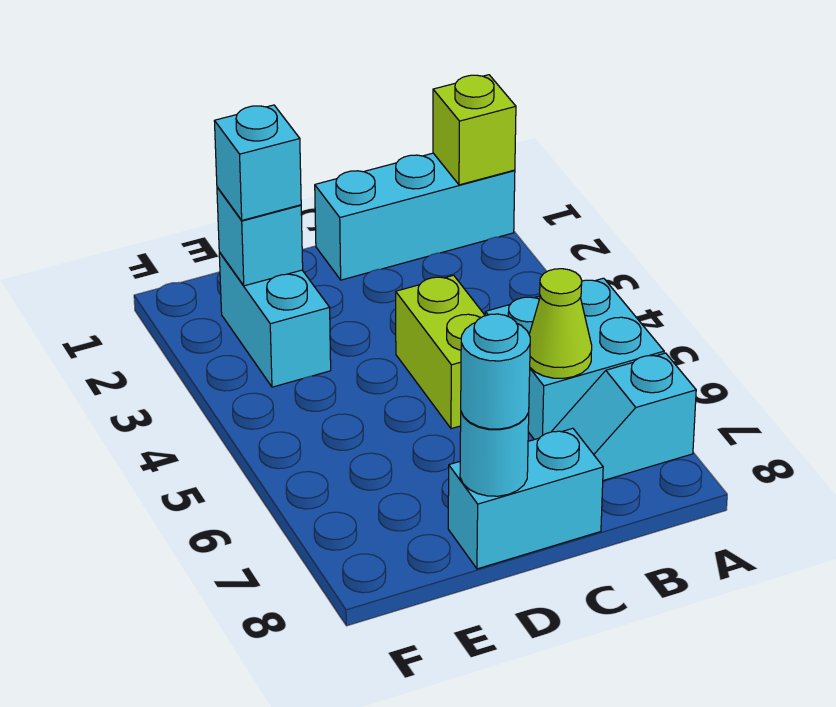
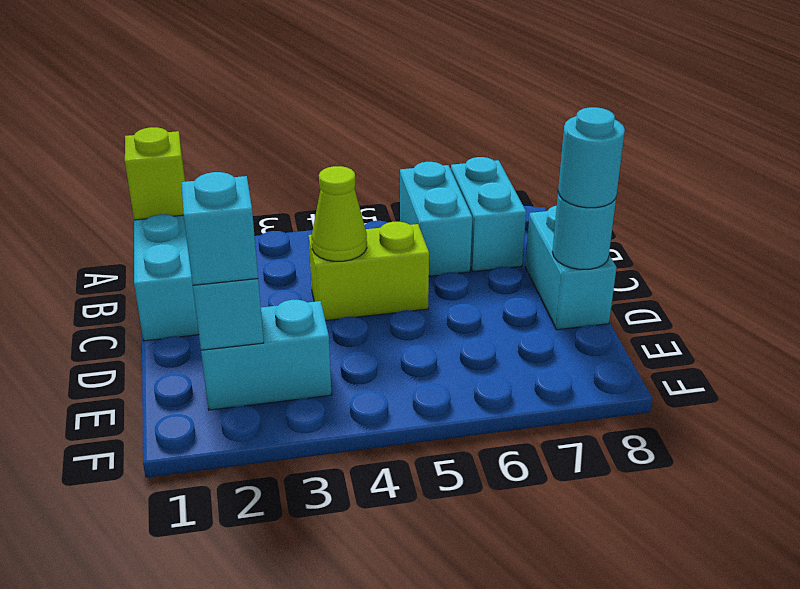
cyan 2x2 brick [485,278,664,440] -> cyan 1x2 brick [400,162,472,276]
cyan 1x2 slope [552,353,696,481] -> cyan 1x2 brick [451,157,526,272]
lime 1x1 cone [529,269,592,378] -> lime 1x1 cone moved to [312,166,367,261]

